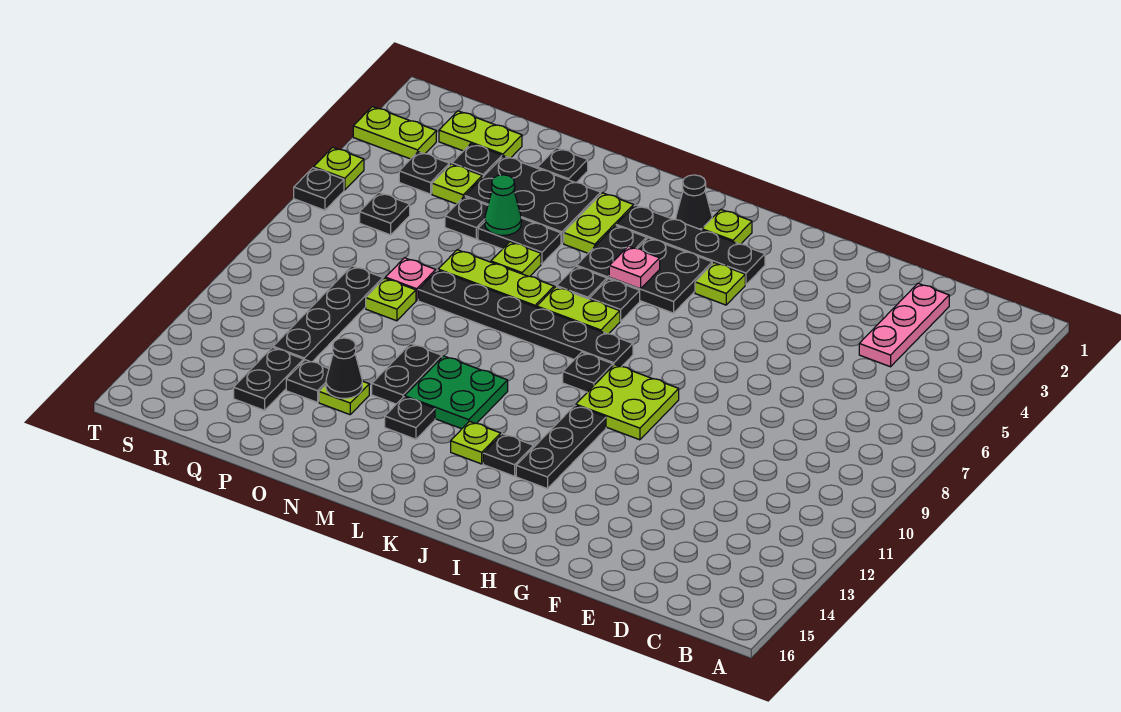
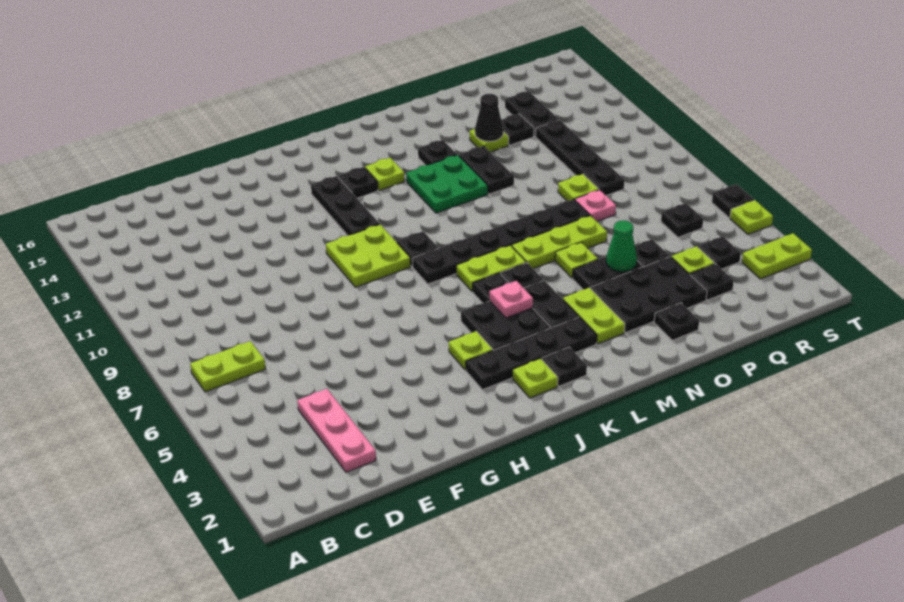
black 1x1 cone [676,175,712,230] -> black 1x1 plate [542,347,587,386]
lime 1x2 plate [439,111,522,158] -> lime 1x2 plate moved to [190,341,265,392]

